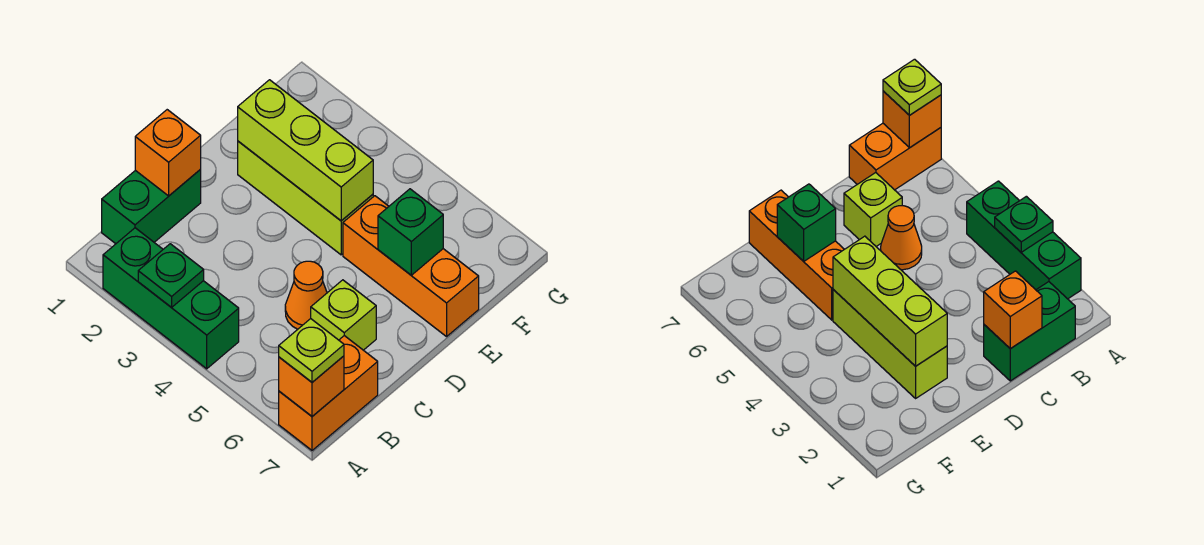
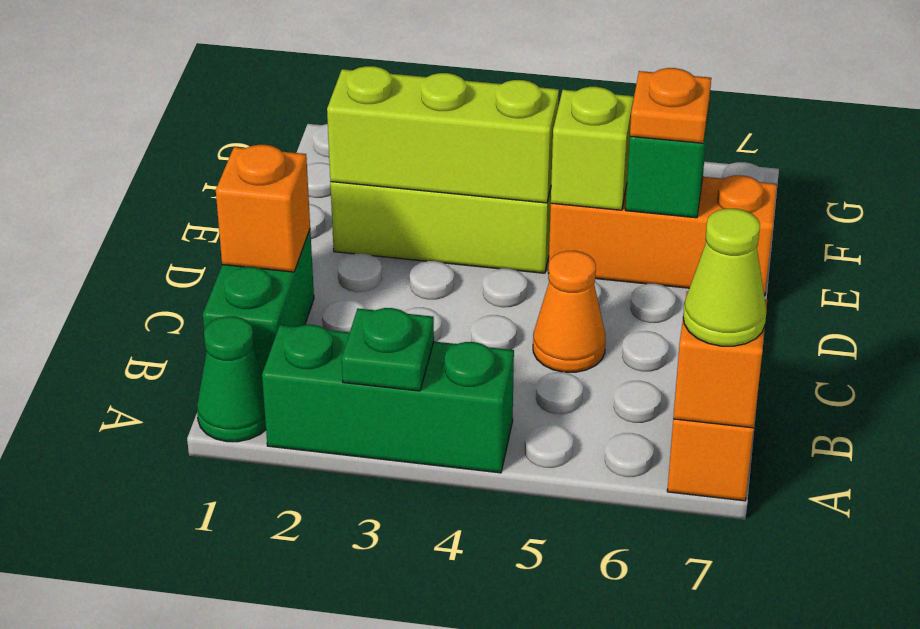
none -> green 1x1 cone [197,316,266,442]
lime 1x1 plate [279,319,344,382] -> lime 1x1 cone [683,209,767,346]
lime 1x1 brick [311,280,376,350] -> lime 1x1 brick moved to [551,87,634,210]
none -> orange 1x1 plate [630,68,711,143]

